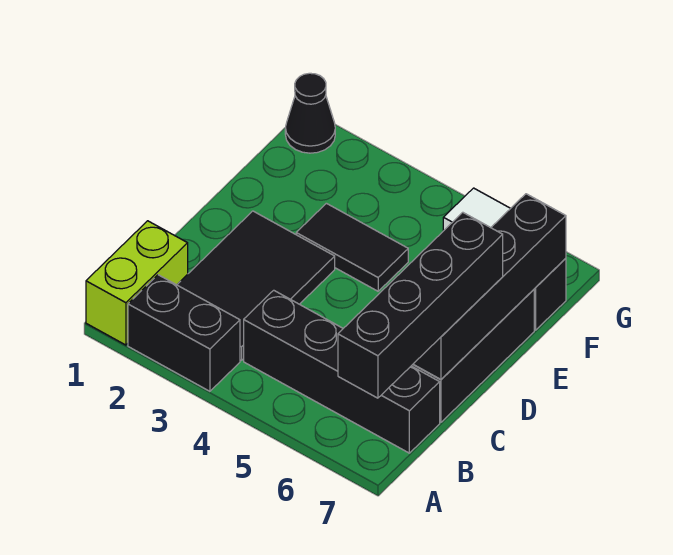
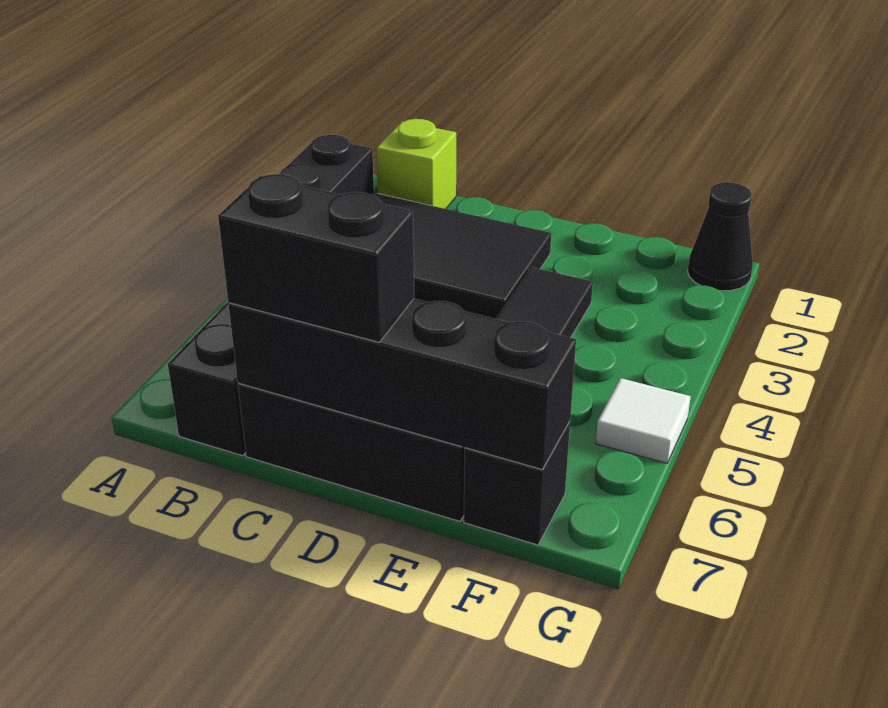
lime 1x2 brick [86,221,188,345] -> lime 1x1 brick [377,119,456,209]
black 1x4 brick [338,212,503,398] -> black 1x2 brick [218,174,414,342]

